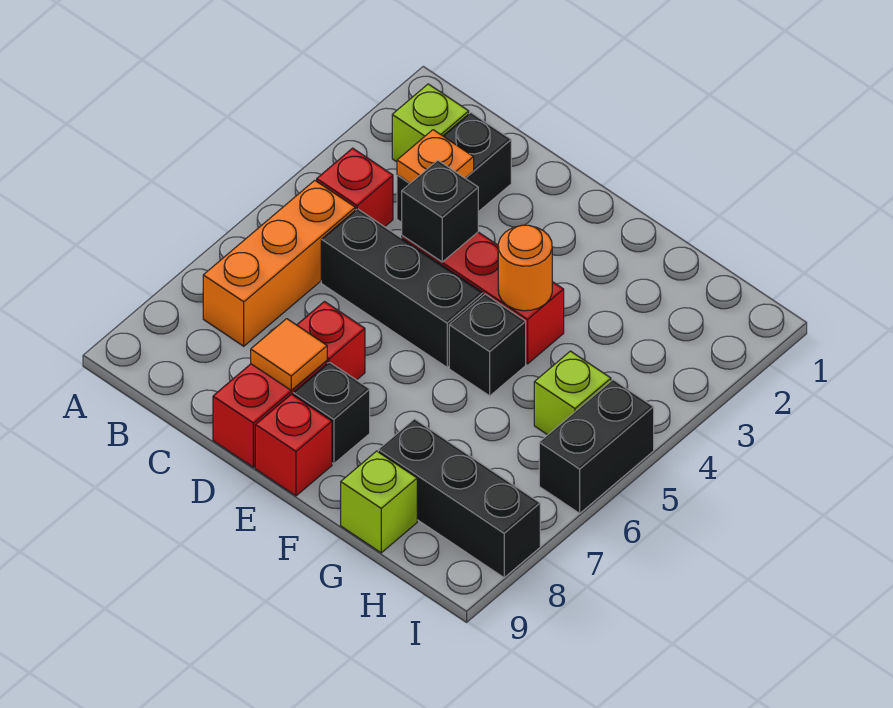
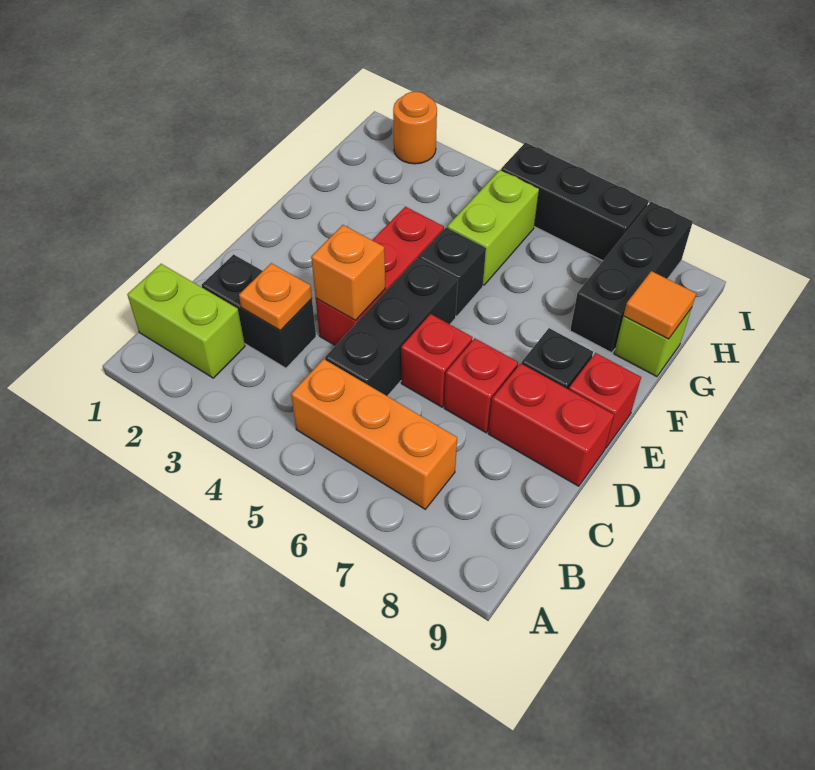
lime 1x1 brick [392,84,469,162] -> lime 1x2 brick [127,264,245,378]
red 1x1 brick [317,148,393,227] -> red 1x1 brick moved to [401,314,473,407]
black 1x1 brick [402,160,478,262] -> orange 1x1 brick [311,225,385,321]
orange 1x1 tile [251,319,327,390] -> orange 1x1 tile moved to [624,271,696,339]
orange 1x1 round brick [498,225,552,311] -> orange 1x1 round brick moved to [393,92,437,164]
lime 1x1 brick [534,351,611,435] -> lime 1x2 brick [447,170,539,285]
black 1x2 brick [539,380,654,513] -> black 1x3 brick [501,143,649,261]

